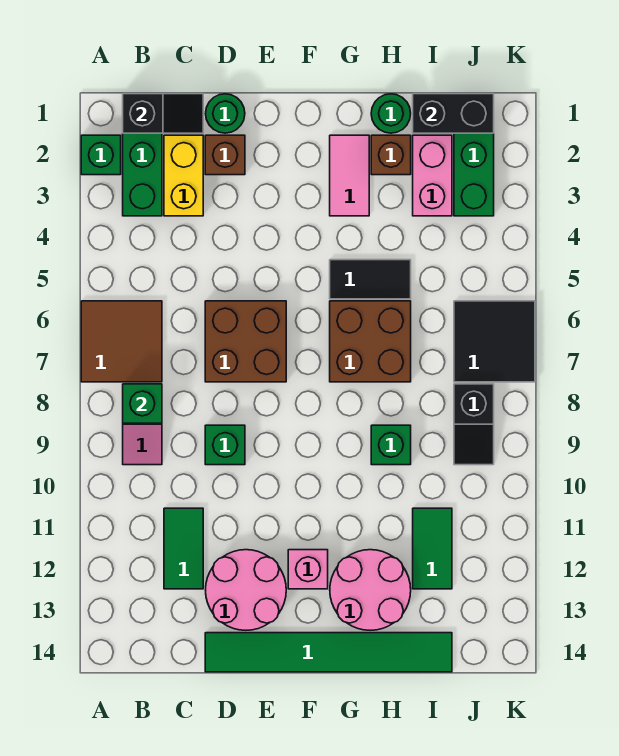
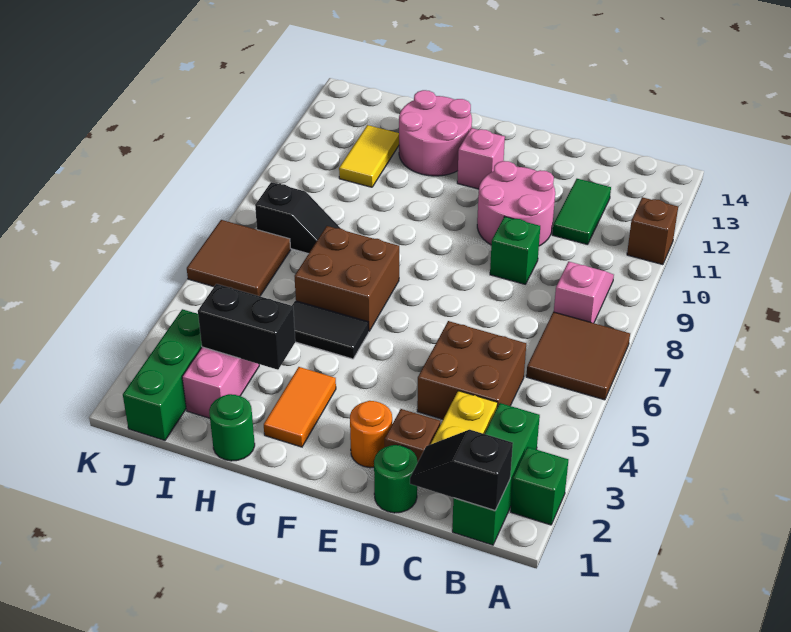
green 1x1 brick [123,384,162,423] -> none
brown 2x2 brick [205,301,286,382] -> brown 2x2 brick moved to [417,321,526,419]
pink 2x2 round brick [206,550,286,630] -> pink 2x2 round brick moved to [477,161,555,246]
green 1x6 tile [205,633,452,672] -> none
none -> orange 1x1 round brick [350,401,392,468]
pink 1x2 tile [330,135,369,216] -> orange 1x2 tile [264,367,336,447]
brown 1x1 brick [371,135,411,175] -> brown 1x1 brick moved to [627,197,678,265]
green 1x1 brick [371,425,411,465] -> none
black 1x2 brick [413,94,494,133] -> black 1x2 brick moved to [198,284,295,370]
green 1x2 tile [413,508,452,589] -> yellow 1x2 tile [339,125,399,187]
black 2x2 tile [454,301,535,382] -> brown 2x2 tile [187,220,291,296]
black 1x2 slope [454,384,494,465] -> black 1x2 slope turned to [255,182,341,254]

